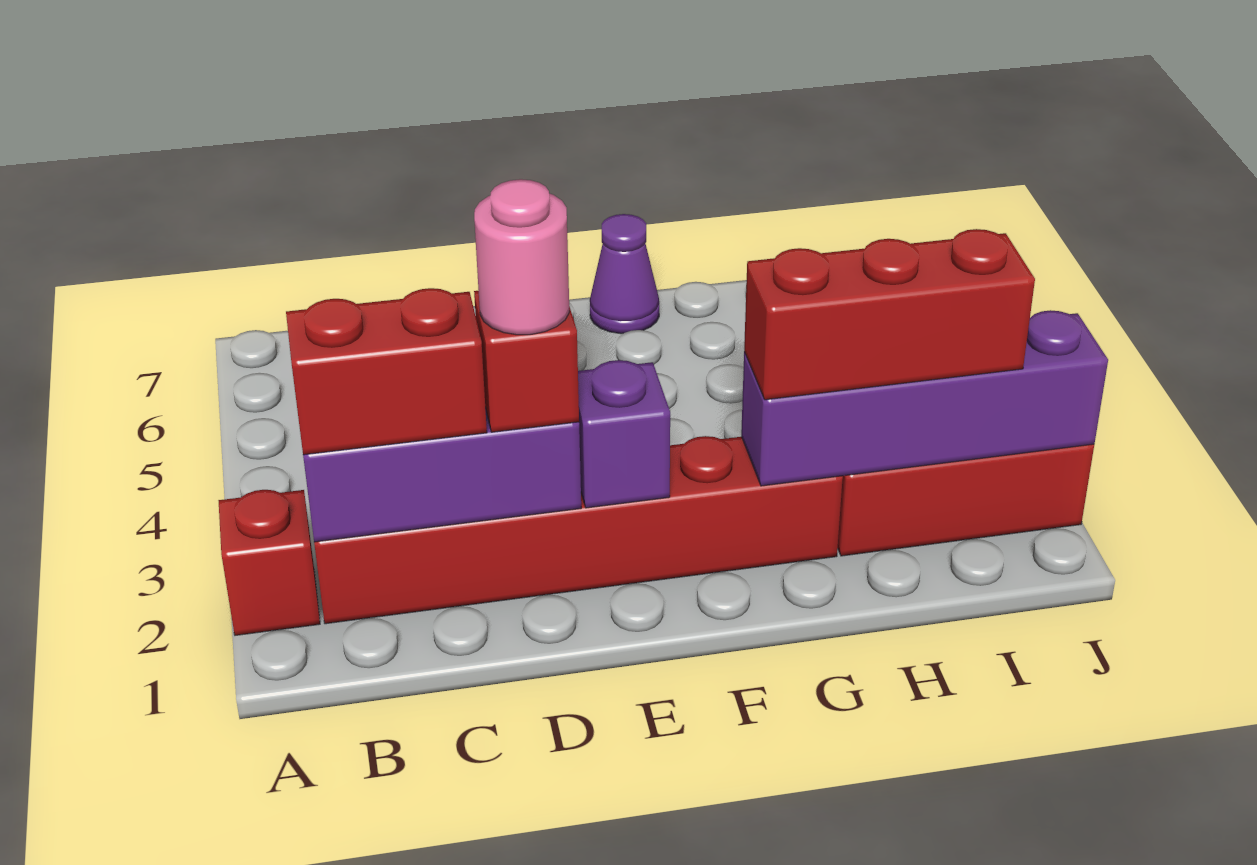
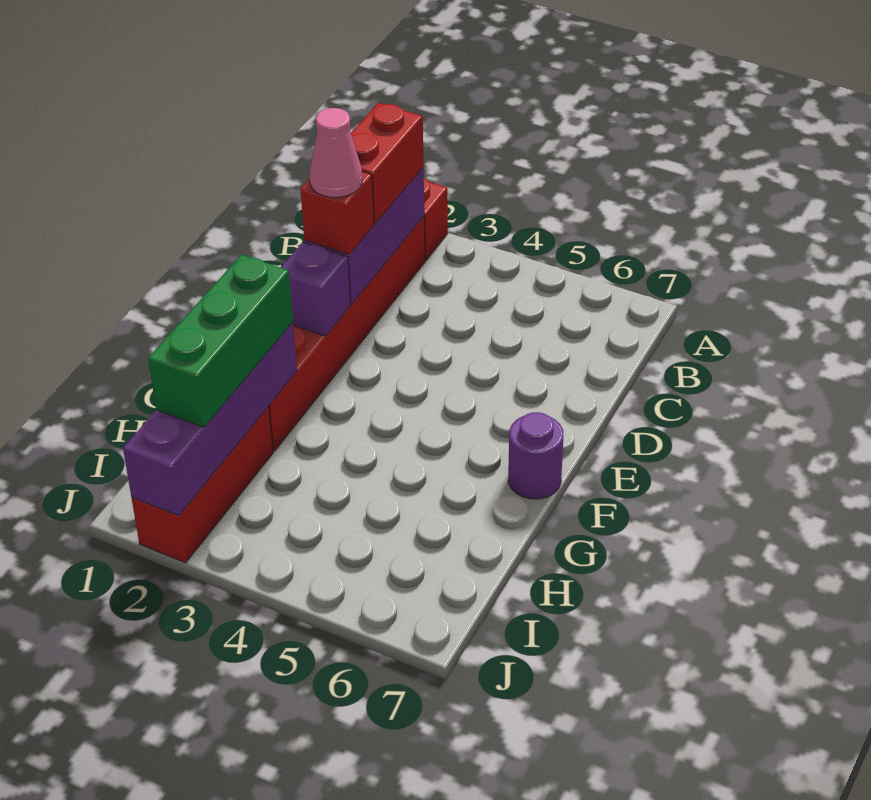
pink 1x1 round brick [474,179,569,335] -> pink 1x1 cone [310,108,362,197]
purple 1x1 cone [590,214,659,334] -> purple 1x1 round brick [508,412,563,499]
red 1x3 brick [744,229,1035,400] -> green 1x3 brick [148,255,293,427]

